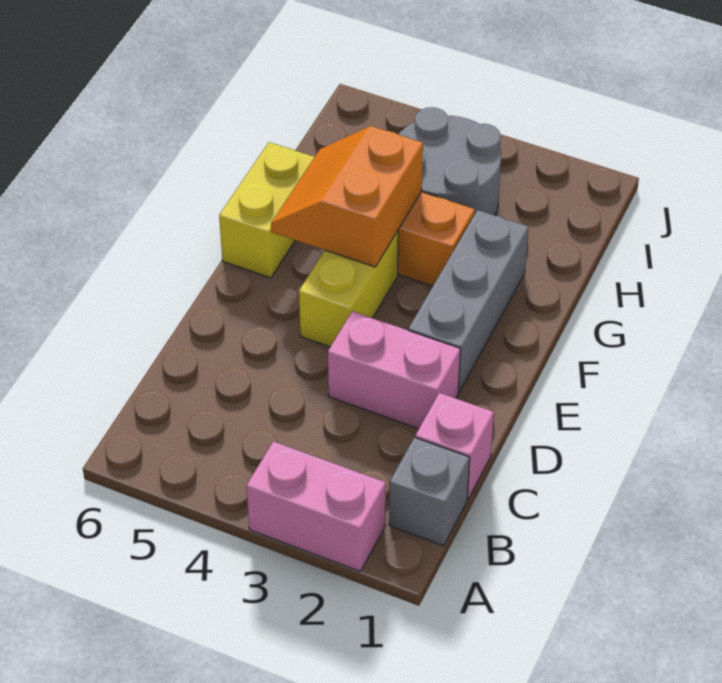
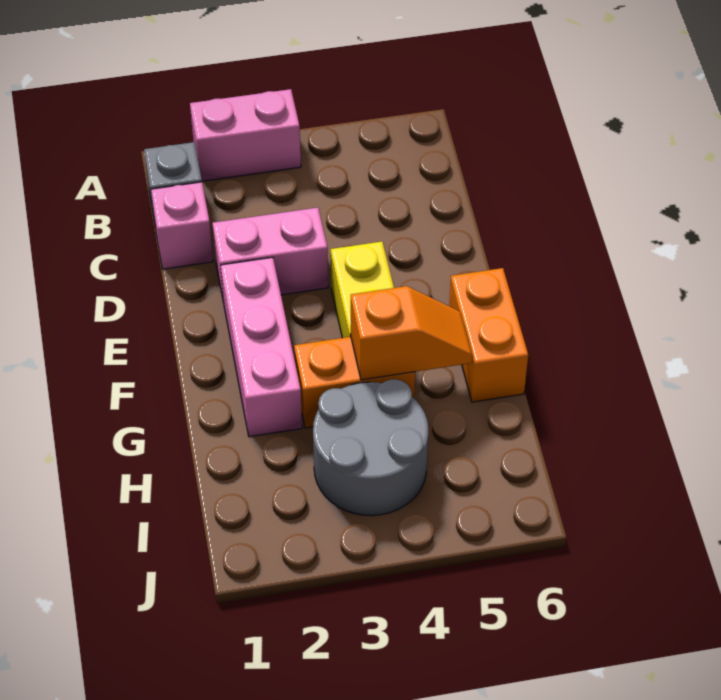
grey 1x3 brick [408,210,529,392] -> pink 1x3 brick [221,257,302,437]
orange 2x2 slope [271,126,423,267] -> orange 1x2 slope [350,286,473,380]
yellow 1x2 brick [219,142,314,278] -> orange 1x2 brick [449,268,528,402]

